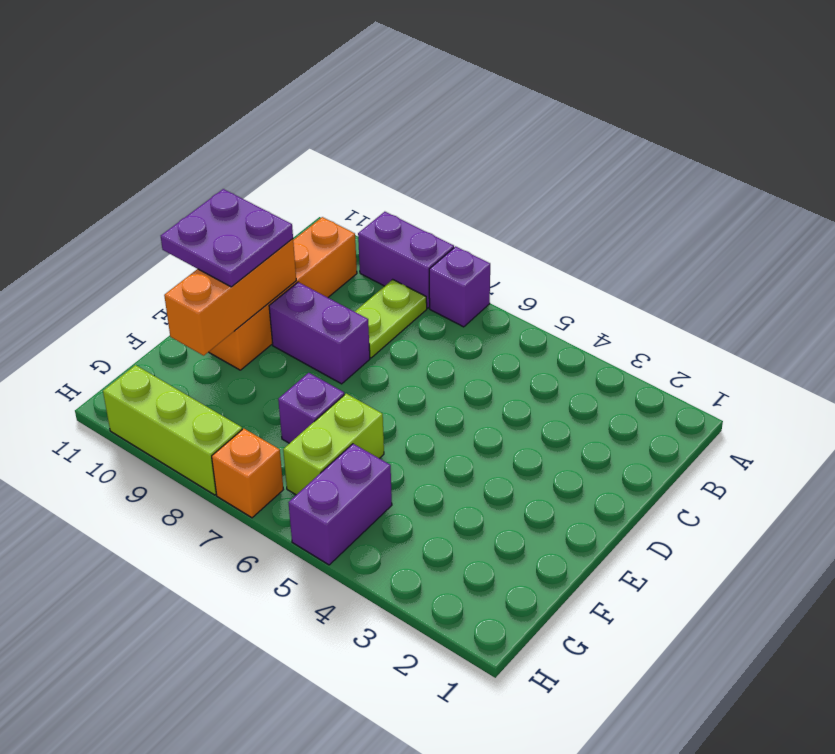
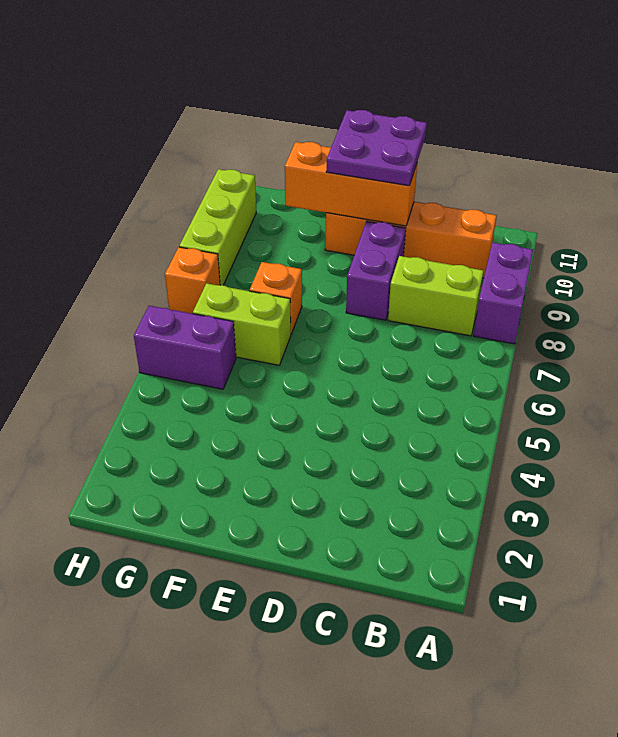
purple 1x1 brick [429,246,490,327] -> none
lime 1x2 plate [355,279,427,358] -> lime 1x2 brick [388,256,483,336]
purple 1x1 brick [278,373,344,443] -> orange 1x1 brick [250,262,302,334]

